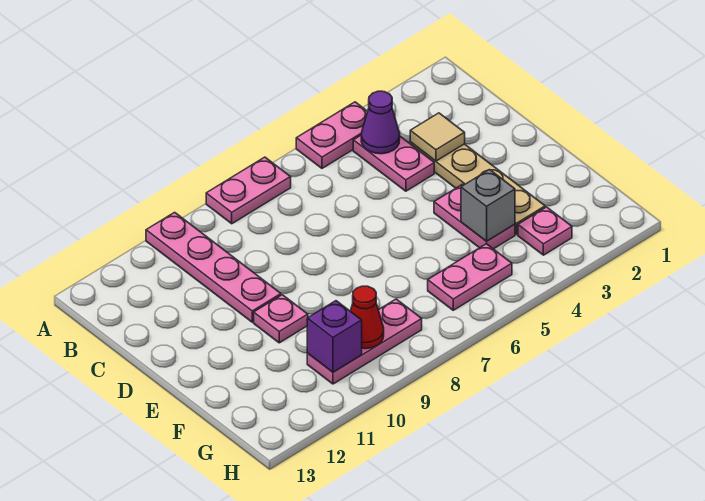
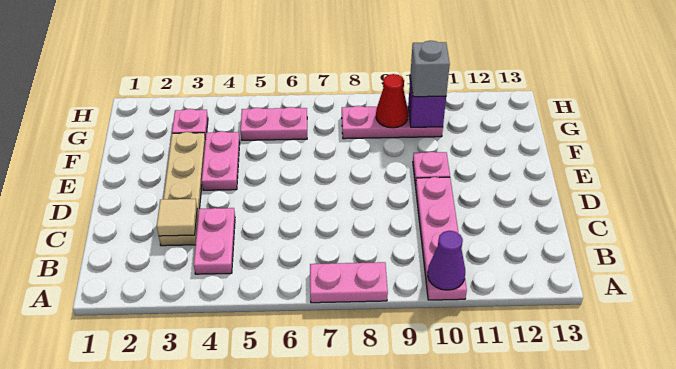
pink 1x2 plate [296,102,368,168] -> none
purple 1x1 cone [361,91,400,154] -> purple 1x1 cone moved to [428,231,465,290]
grey 1x1 brick [461,170,515,241] -> grey 1x1 brick moved to [410,41,450,97]

